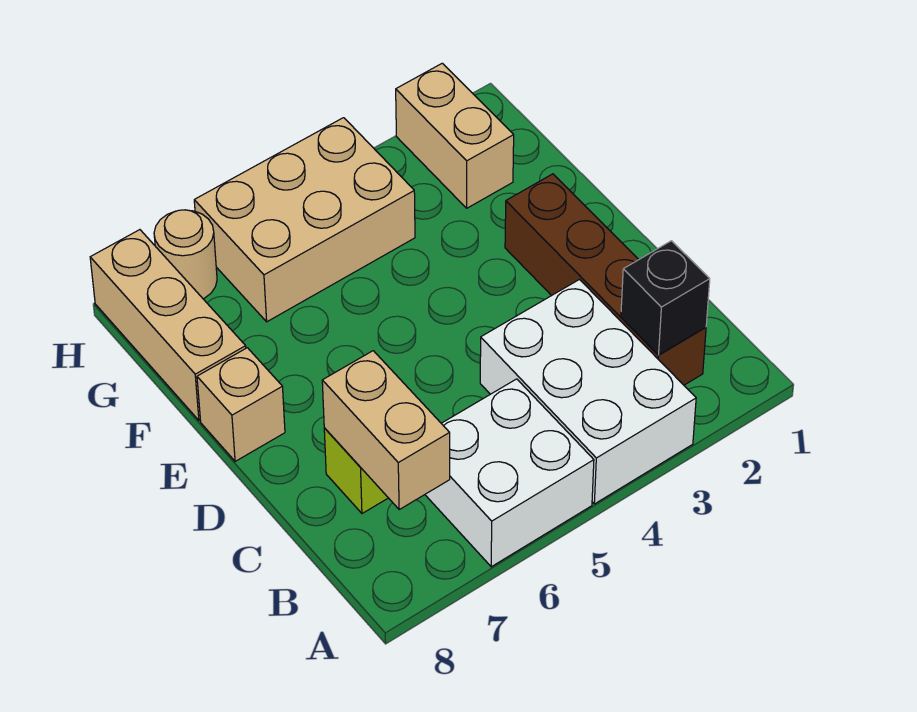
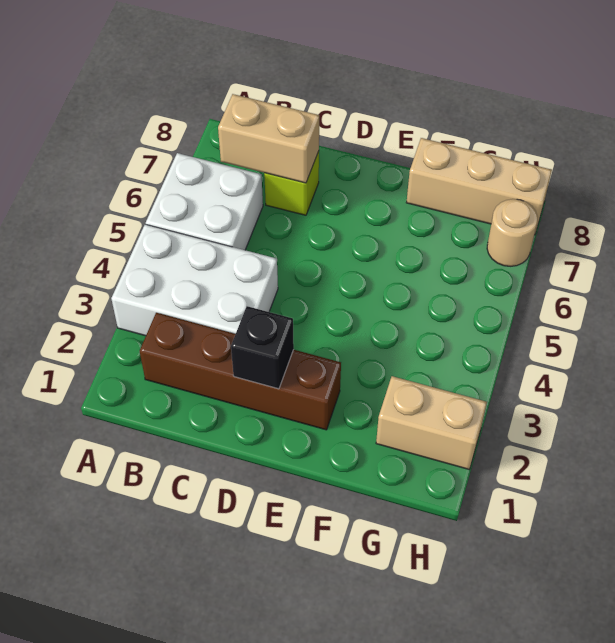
black 1x1 brick [621,241,710,355] -> black 1x1 brick moved to [231,306,294,389]
tan 1x1 brick [197,348,285,461] -> none
tan 2x3 brick [194,118,415,322] -> none

